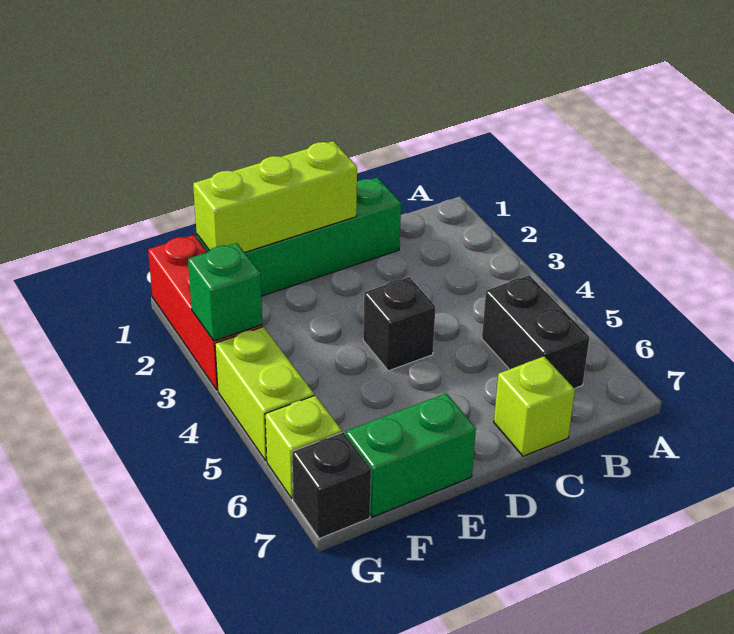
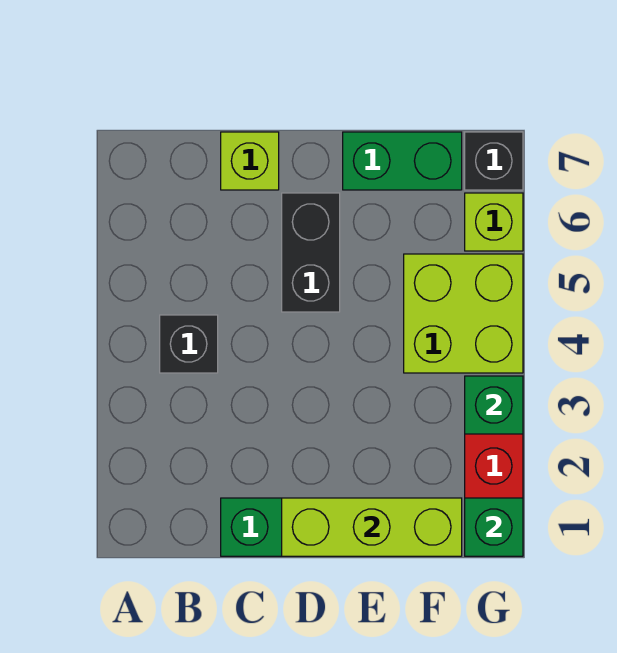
black 1x2 brick [482,275,590,389] -> black 1x2 brick moved to [282,193,340,312]
black 1x1 brick [363,277,436,371] -> black 1x1 brick moved to [160,315,218,373]
none -> green 1x1 brick [465,498,523,556]
lime 1x2 brick [215,327,314,461] -> lime 2x2 brick [404,254,523,373]

